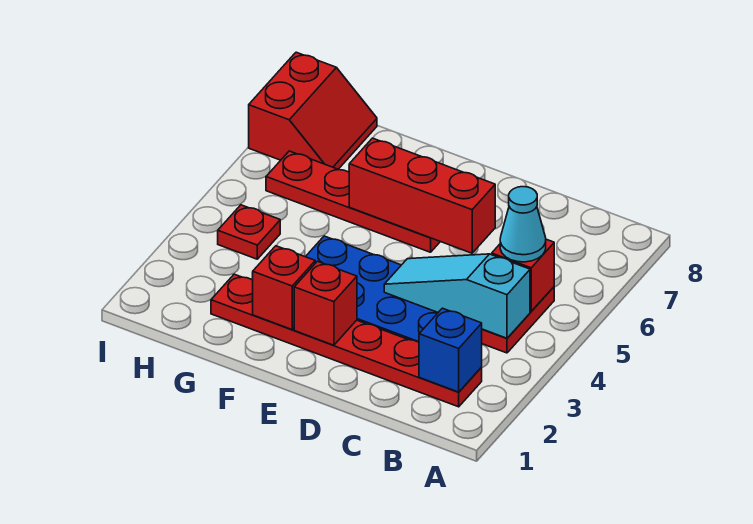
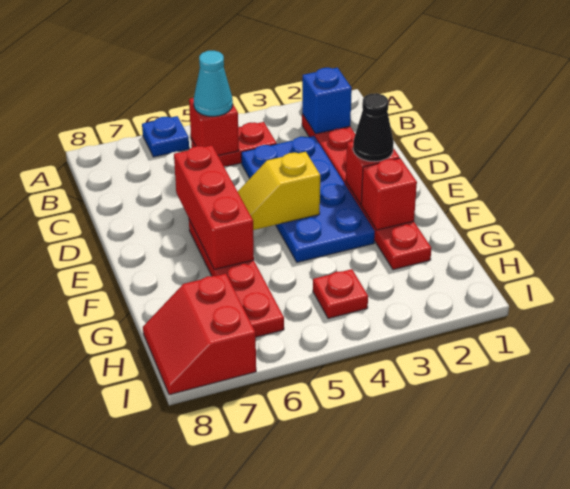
none -> blue 1x1 plate [142,116,189,157]
cyan 1x3 slope [384,254,530,338] -> none
none -> black 1x1 cone [353,93,394,162]
none -> yellow 1x2 slope [238,152,320,230]
red 2x2 slope [249,52,377,169] -> red 2x2 slope turned to [143,274,256,395]

